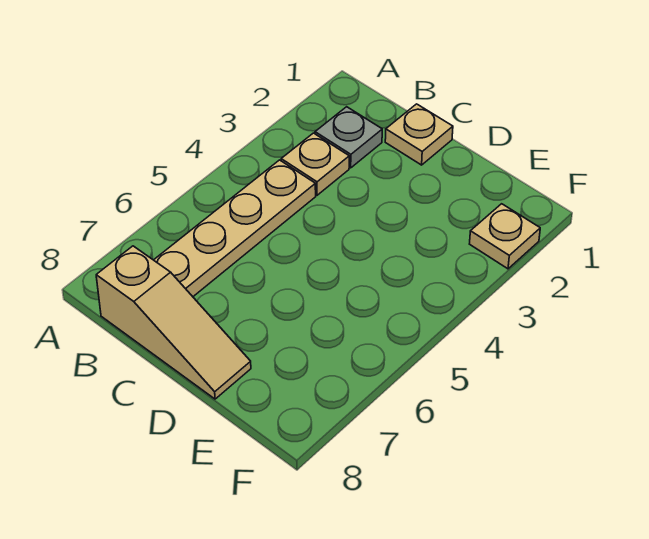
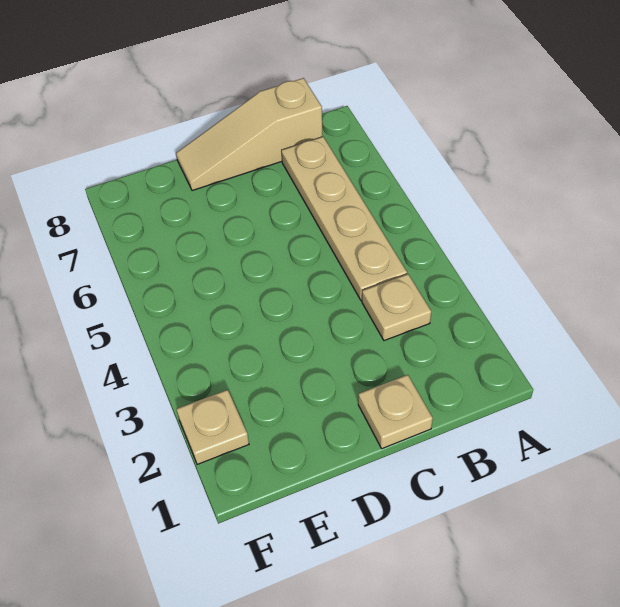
grey 1x1 plate [315,107,382,168] -> none

